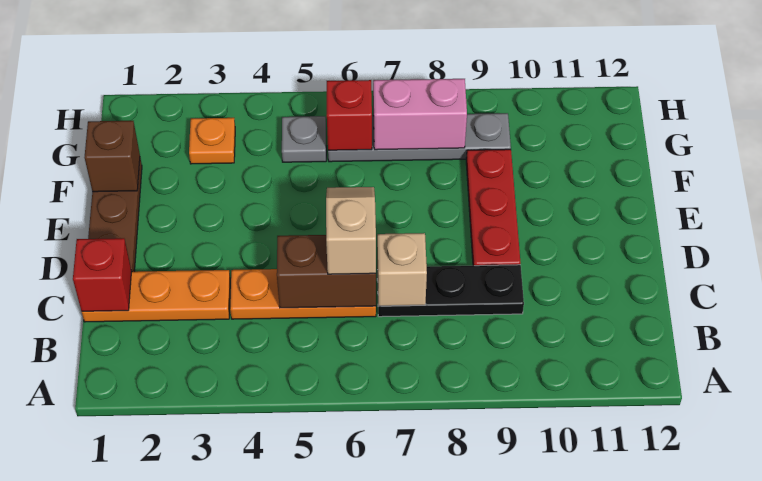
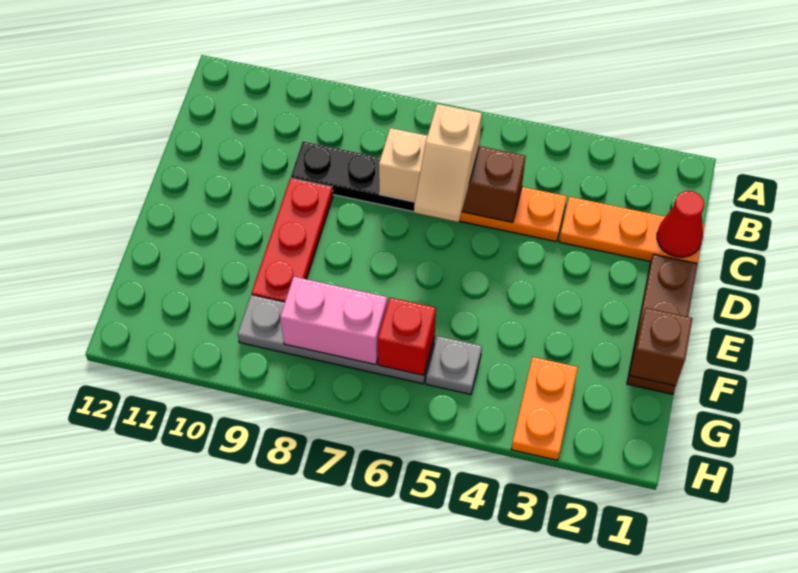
red 1x1 brick [73,238,131,311] -> red 1x1 cone [657,191,704,257]
orange 1x1 plate [189,118,235,164] -> orange 1x2 plate [511,357,578,460]

